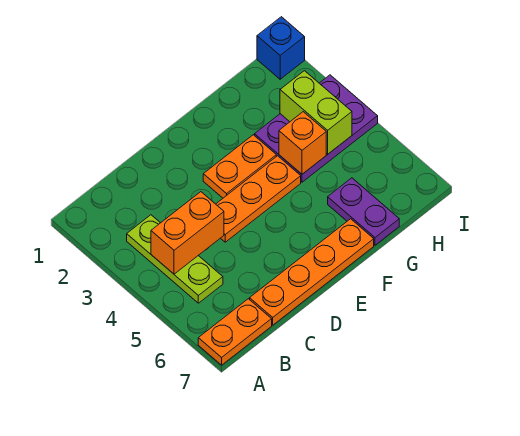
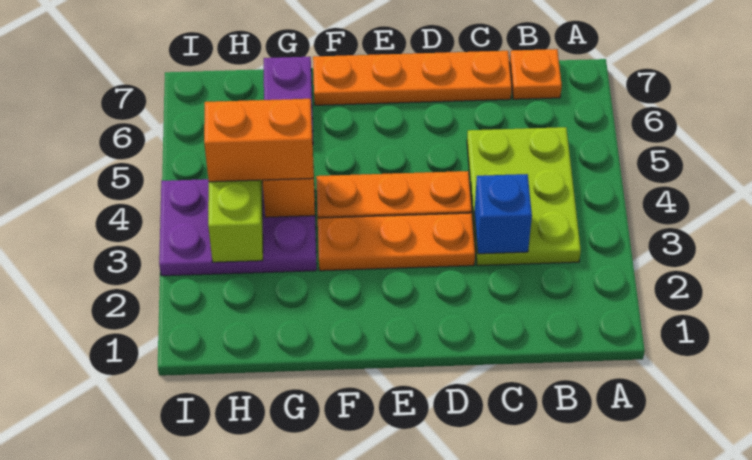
orange 1x2 plate [198,299,272,365] -> orange 1x1 plate [510,49,562,99]
lime 1x3 plate [127,215,223,303] -> lime 2x3 plate [467,127,581,266]
orange 1x2 brick [151,192,224,274] -> orange 1x2 brick moved to [204,99,313,182]
orange 1x2 plate [203,135,276,198] -> orange 1x3 plate [318,213,475,271]
blue 1x1 brick [257,17,305,79] -> blue 1x1 brick moved to [474,174,532,254]

